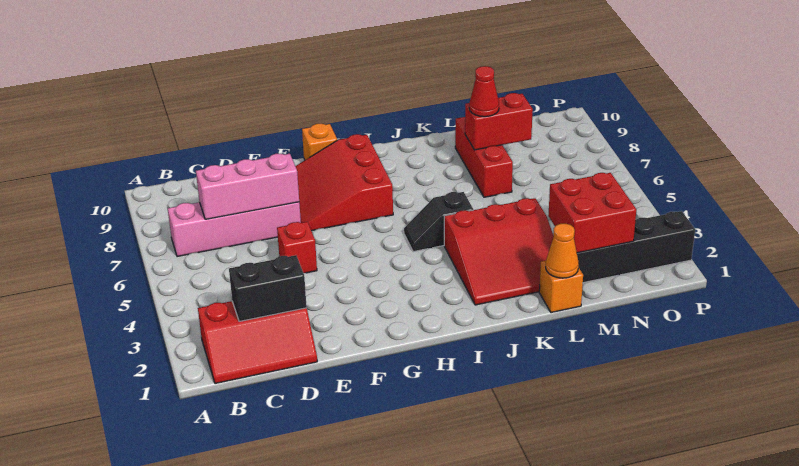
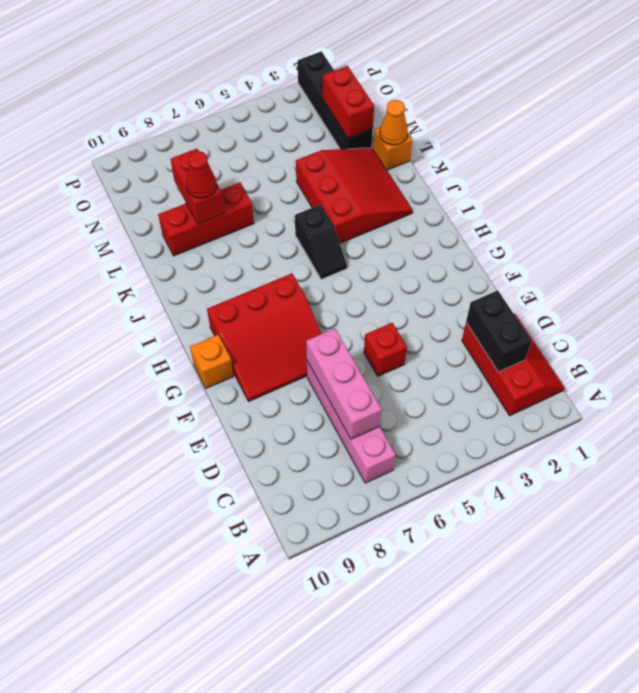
red 2x2 brick [548,173,636,253] -> red 1x2 brick [323,66,374,138]

